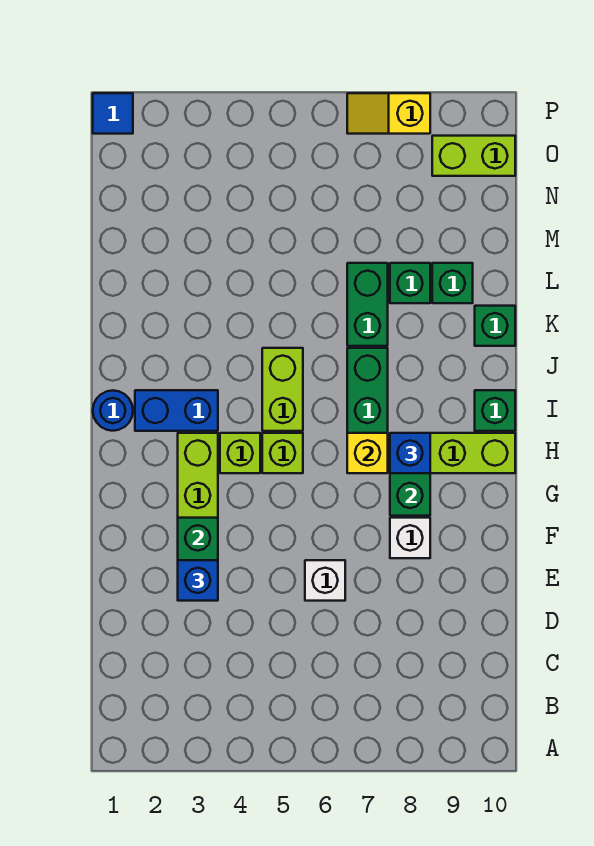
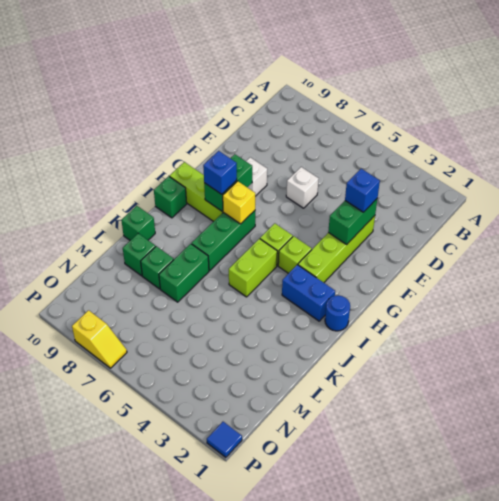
lime 1x2 brick [432,136,515,176] -> none

